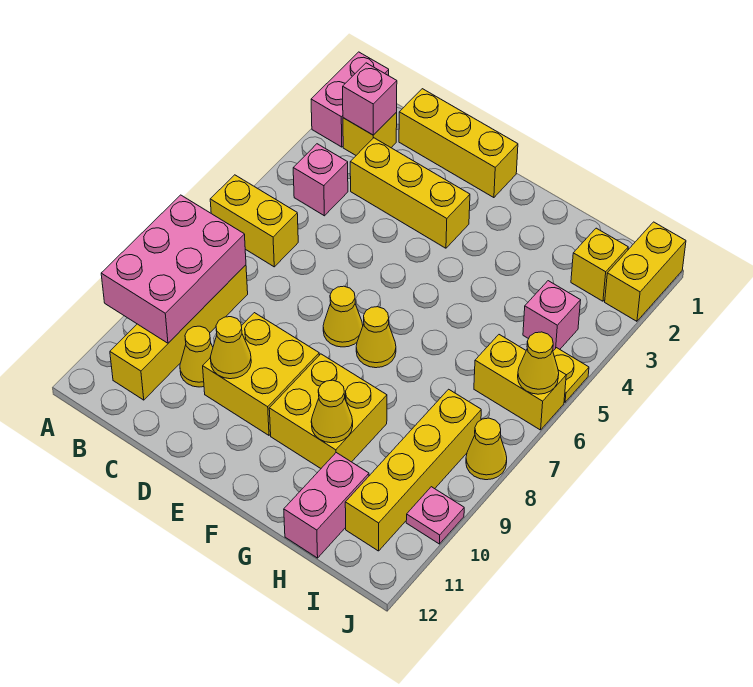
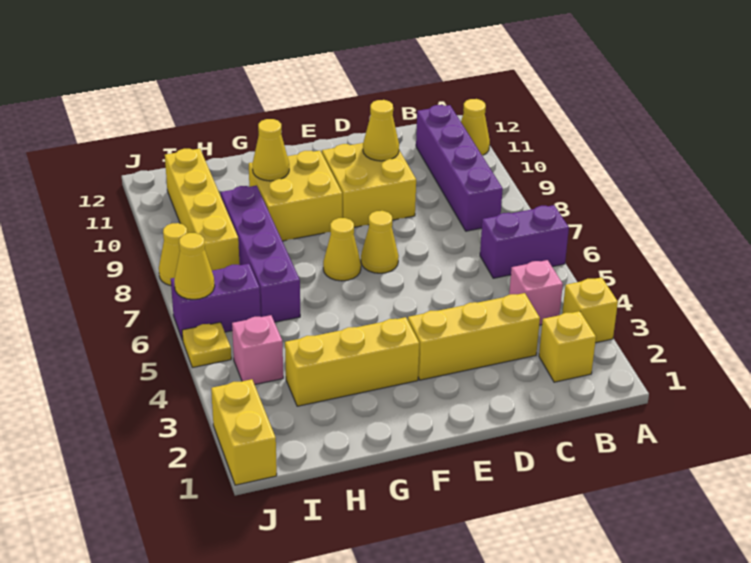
pink 1x2 brick [311,52,389,147] -> none
yellow 1x2 brick [210,175,298,267] -> purple 1x2 brick [480,205,569,278]
pink 2x3 brick [101,195,246,343] -> none
pink 1x1 brick [343,63,397,135] -> none
yellow 1x4 brick [110,265,248,400] -> purple 1x4 brick [416,105,503,231]
yellow 1x3 brick [399,89,518,198] -> yellow 1x3 brick moved to [285,317,419,406]
yellow 1x1 cone [180,326,213,387] -> yellow 1x1 cone moved to [461,99,490,155]
none -> purple 1x4 brick [221,186,300,322]
pink 1x2 brick [284,453,369,558] -> none
yellow 1x1 brick [571,228,628,301] -> yellow 1x1 brick moved to [562,277,618,343]
yellow 1x2 brick [474,335,566,430] -> purple 1x2 brick [171,264,261,340]
pink 1x1 plate [406,487,464,544] -> none

